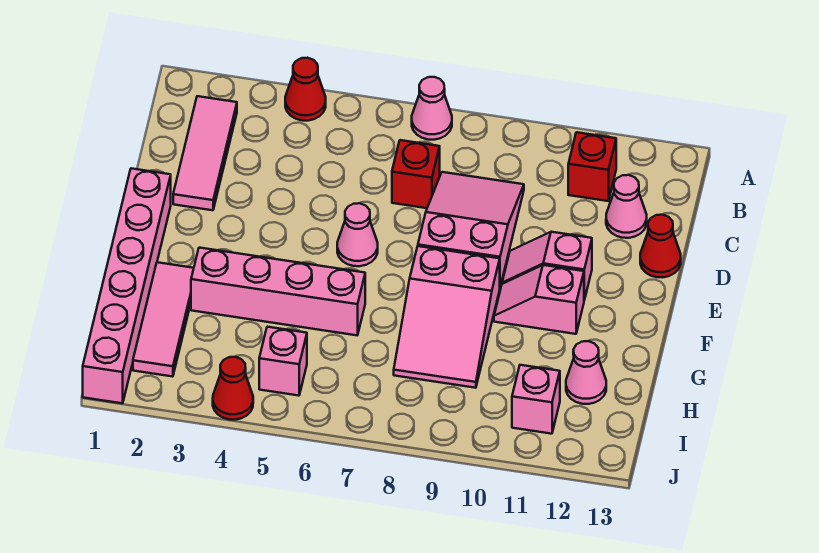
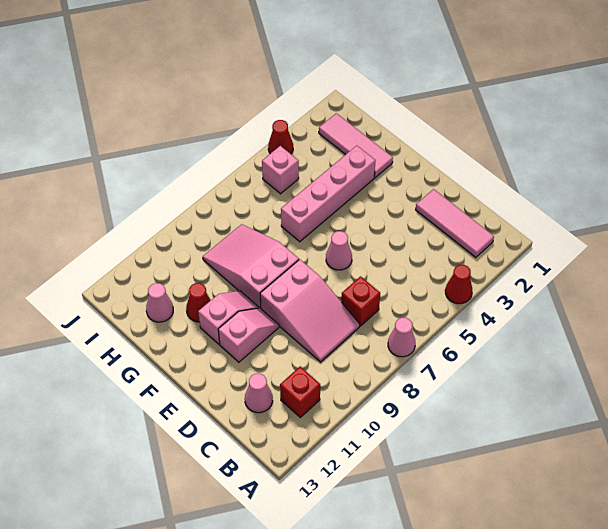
red 1x1 cone [640,215,681,277] -> red 1x1 cone moved to [186,283,211,322]
pink 1x6 brick [83,168,171,403] -> none
pink 1x1 brick [512,365,560,434] -> none

